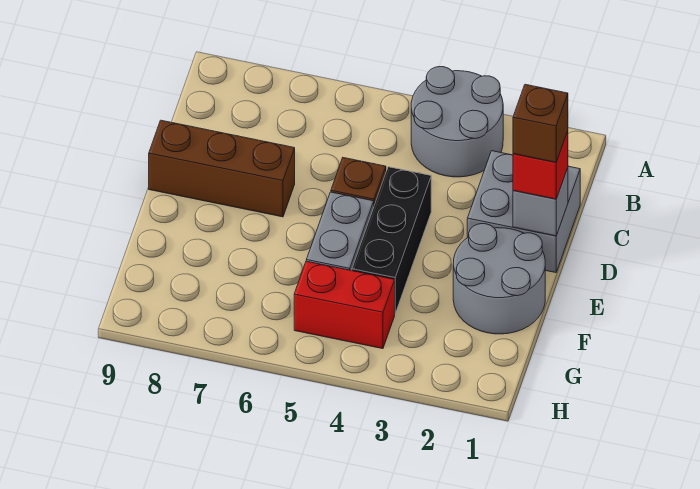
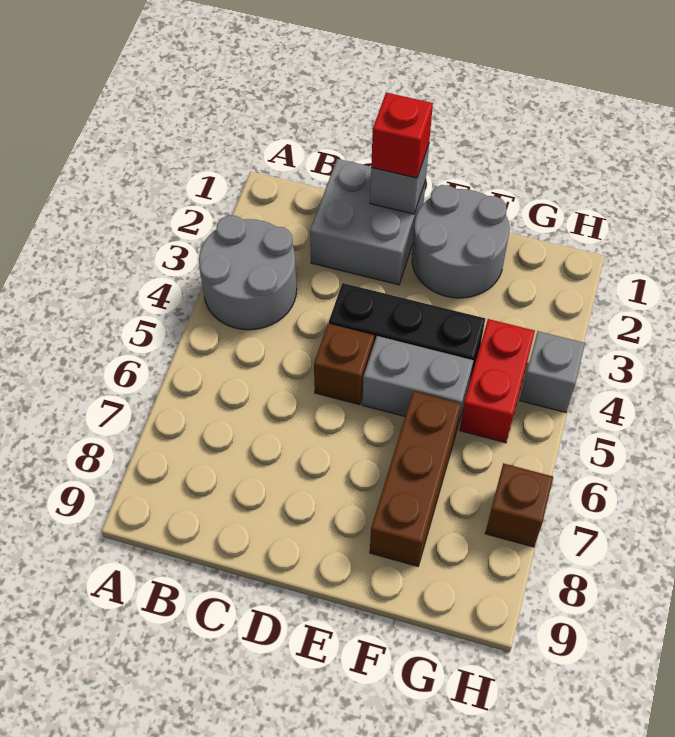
brown 1x1 brick [513,84,568,162] -> brown 1x1 brick moved to [485,463,553,547]
brown 1x3 brick [149,120,295,217] -> brown 1x3 brick moved to [370,391,461,566]
none -> grey 1x1 brick [520,331,585,412]

